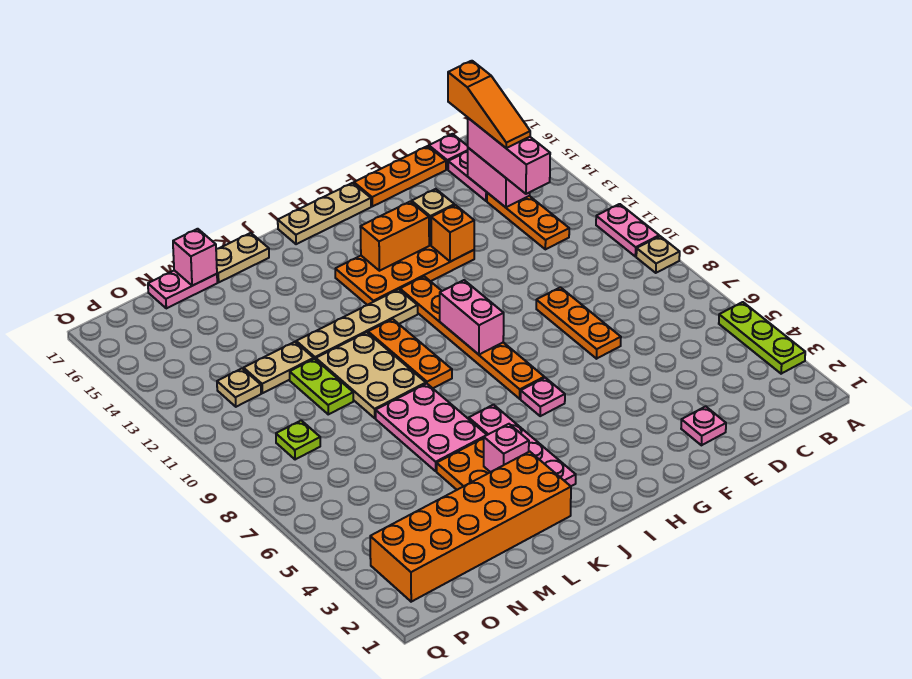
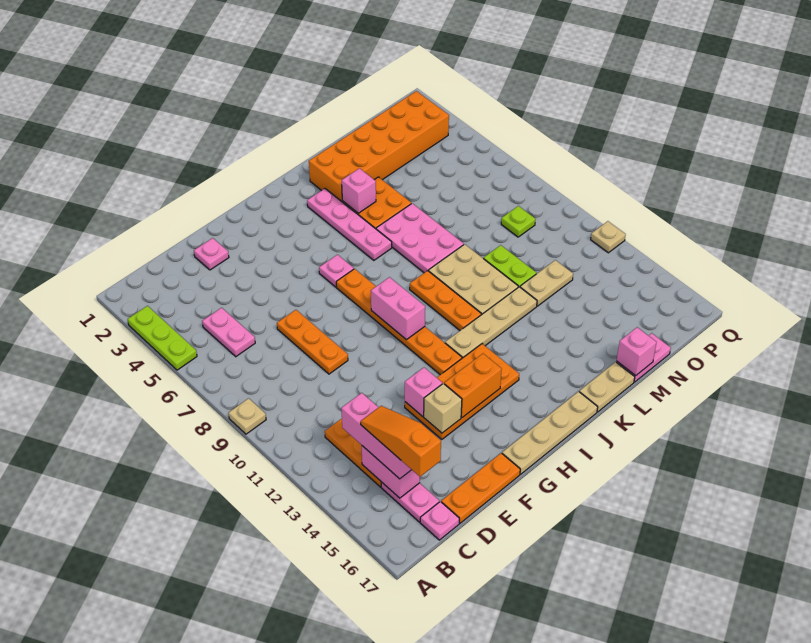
pink 1x2 plate [596,204,659,257] -> pink 1x2 plate moved to [202,308,255,357]
orange 1x1 brick [431,205,474,262] -> pink 1x1 brick [405,368,442,417]
tan 1x3 plate [278,183,371,244] -> tan 1x4 plate [502,392,598,474]
tan 1x1 plate [217,368,261,407] -> tan 1x1 plate moved to [591,221,626,253]

